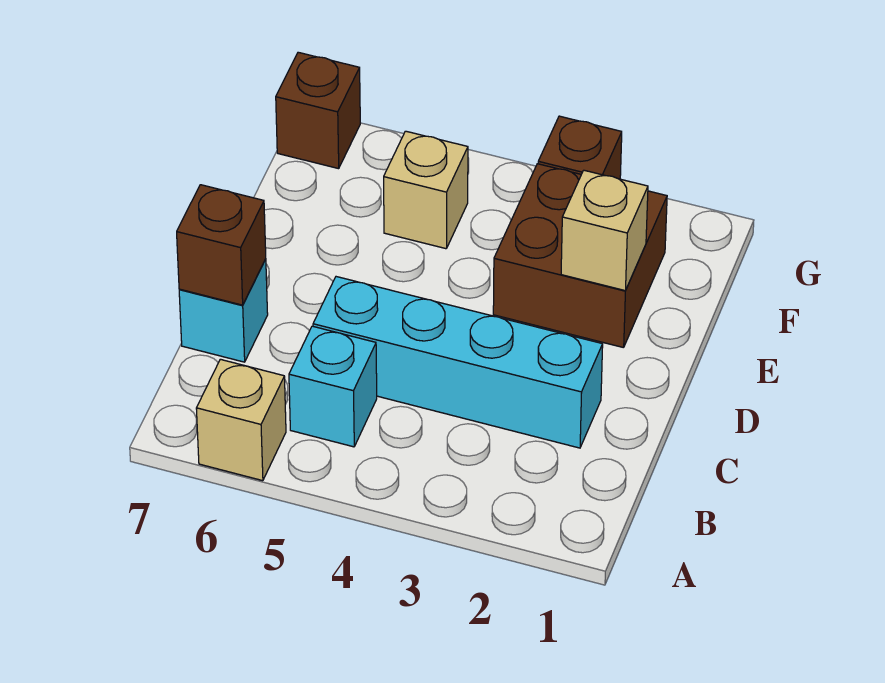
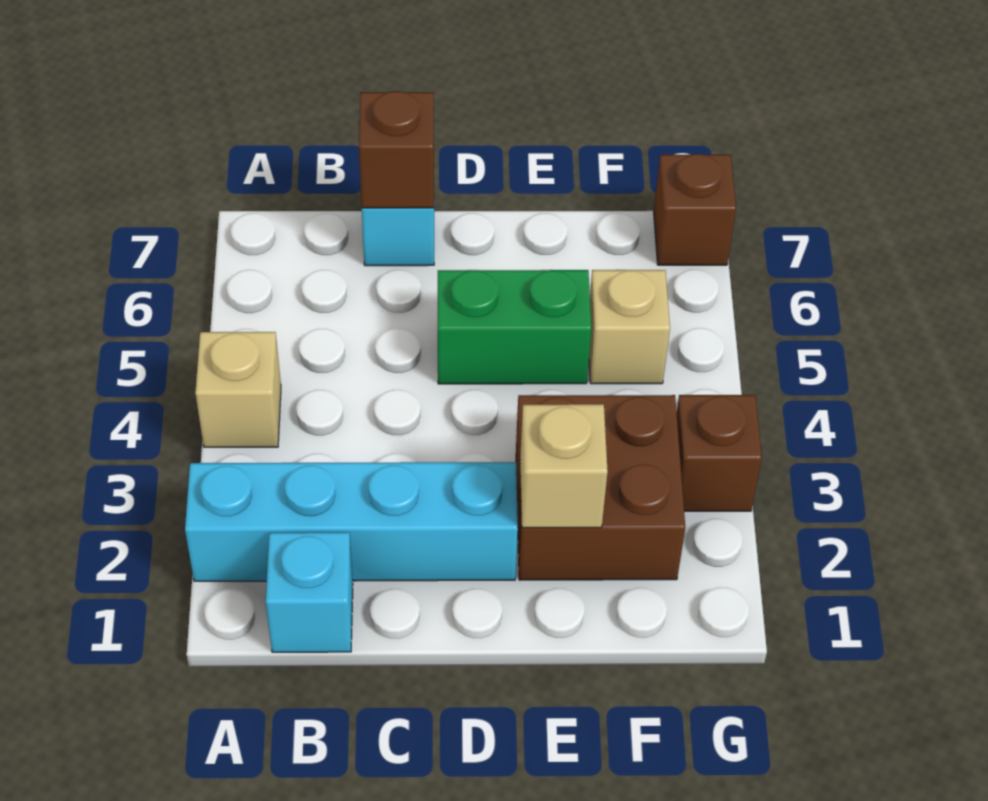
tan 1x1 brick [196,359,286,481] -> tan 1x1 brick moved to [195,332,281,447]
cyan 1x1 brick [289,326,377,447] -> cyan 1x1 brick moved to [266,532,353,652]
cyan 1x4 brick [313,277,603,448] -> cyan 1x4 brick turned to [185,462,518,581]
none -> green 1x2 brick [438,270,591,384]

